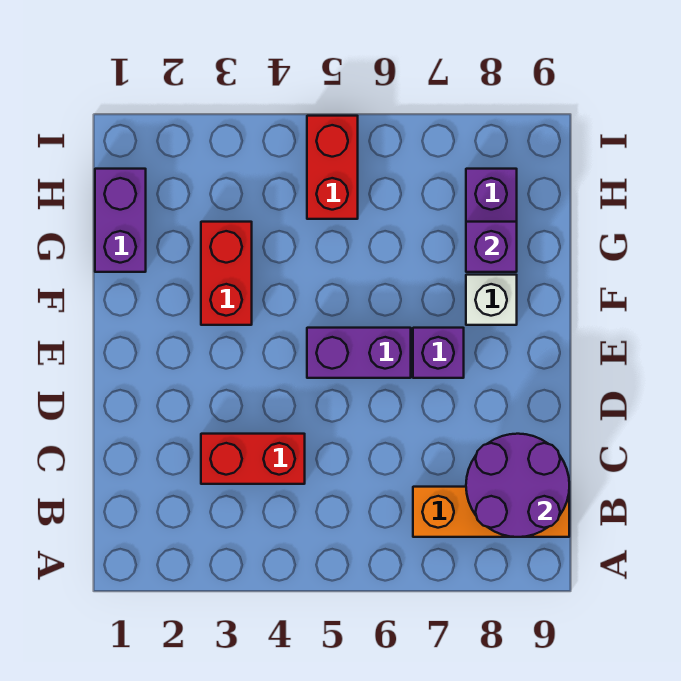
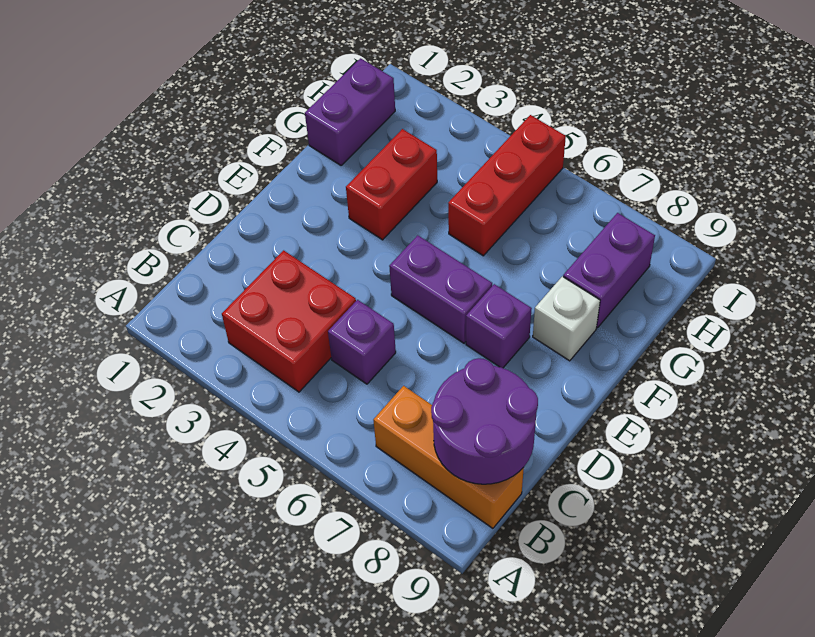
red 1x2 brick [201,434,305,484] -> red 2x2 brick [222,250,356,392]
purple 1x1 brick [466,222,517,272] -> purple 1x1 brick moved to [328,300,396,384]
red 1x2 brick [307,116,358,219] -> red 1x3 brick [448,115,566,256]

